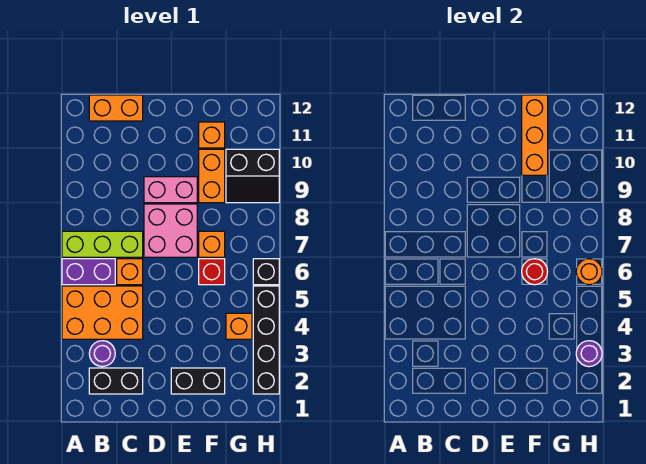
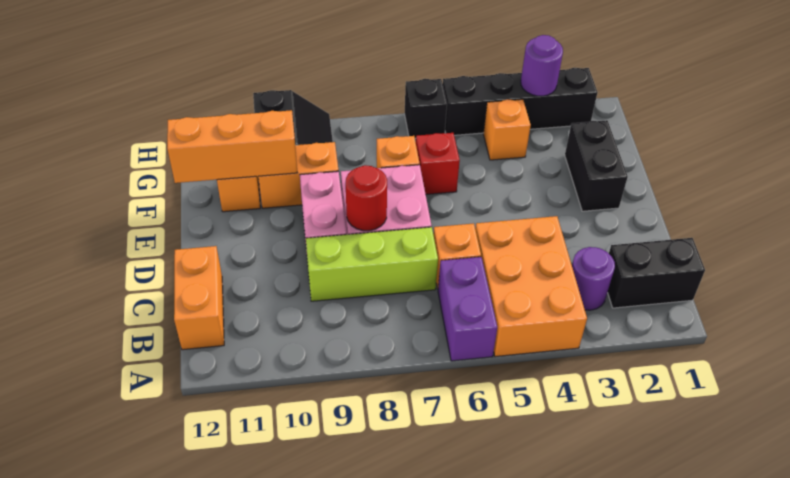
lime 1x3 brick [62,231,143,257] -> lime 1x3 brick turned to [306,227,438,301]
black 1x2 brick [89,368,143,394] -> black 1x2 brick turned to [608,238,705,308]
red 1x1 round brick [522,259,548,285] -> red 1x1 round brick moved to [346,165,387,231]
orange 1x1 round brick [576,259,602,285] -> none

